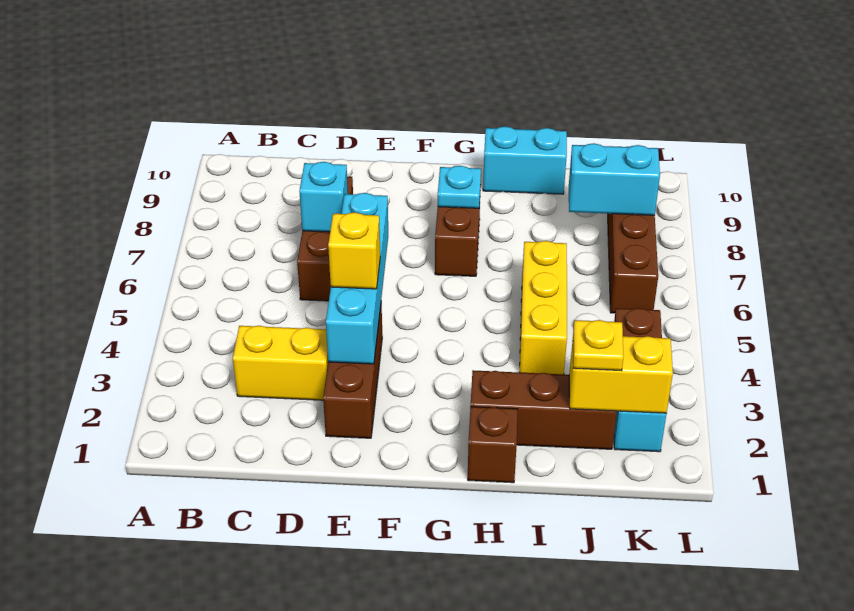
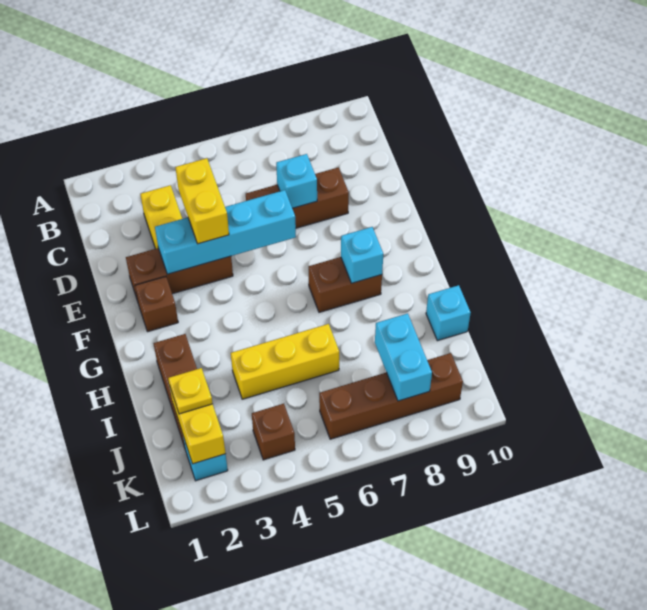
yellow 1x1 brick [328,212,380,289] -> yellow 1x2 brick [175,158,229,244]
cyan 1x1 plate [438,166,481,208] -> cyan 1x1 brick [341,227,383,283]
brown 1x1 brick [468,407,518,483] -> brown 1x1 brick moved to [135,277,178,332]
cyan 1x2 brick [483,126,567,194] -> cyan 1x1 brick [426,285,471,341]

